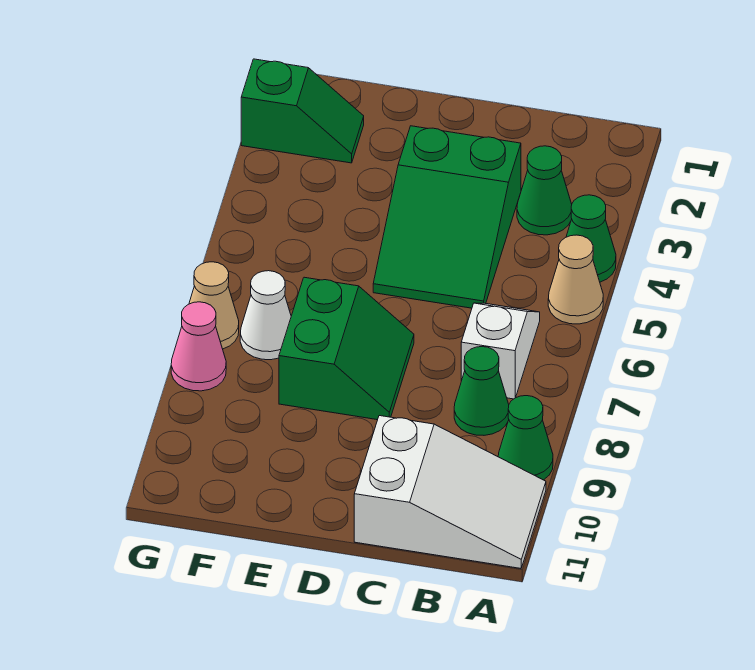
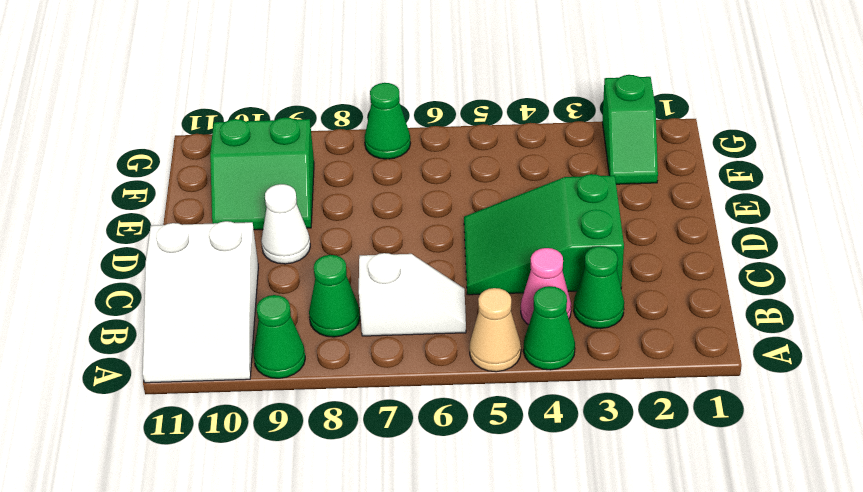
green 2x2 slope [279,277,414,420] -> green 2x2 slope moved to [210,117,314,230]
white 1x1 cone [240,271,291,360] -> white 1x1 cone moved to [261,184,310,264]
tan 1x1 cone [189,262,239,349] -> green 1x1 cone [364,83,410,159]
pink 1x1 cone [171,302,226,391] -> pink 1x1 cone moved to [521,248,571,325]

